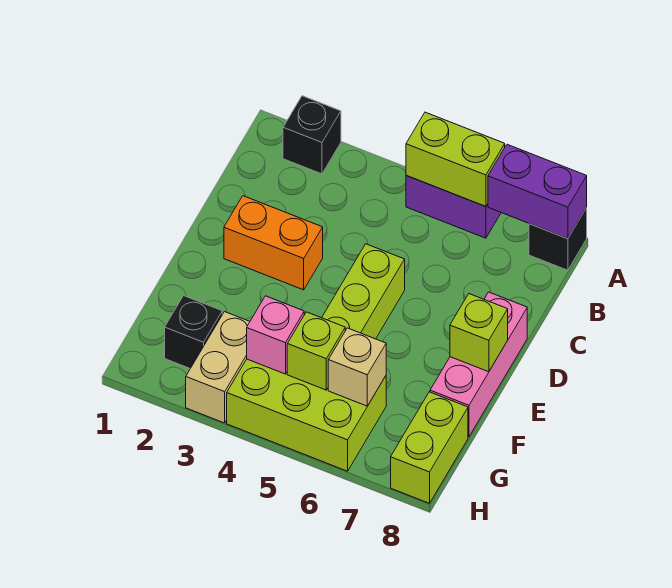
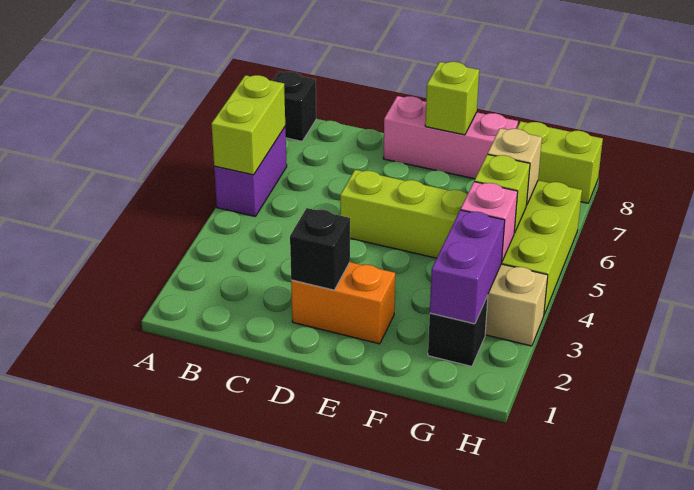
black 1x1 brick [283,96,341,174] -> black 1x1 brick moved to [290,208,350,290]
purple 1x2 brick [488,144,587,239] -> purple 1x2 brick moved to [430,210,505,324]
orange 1x2 brick [224,196,323,290] -> orange 1x2 brick turned to [291,262,395,344]

